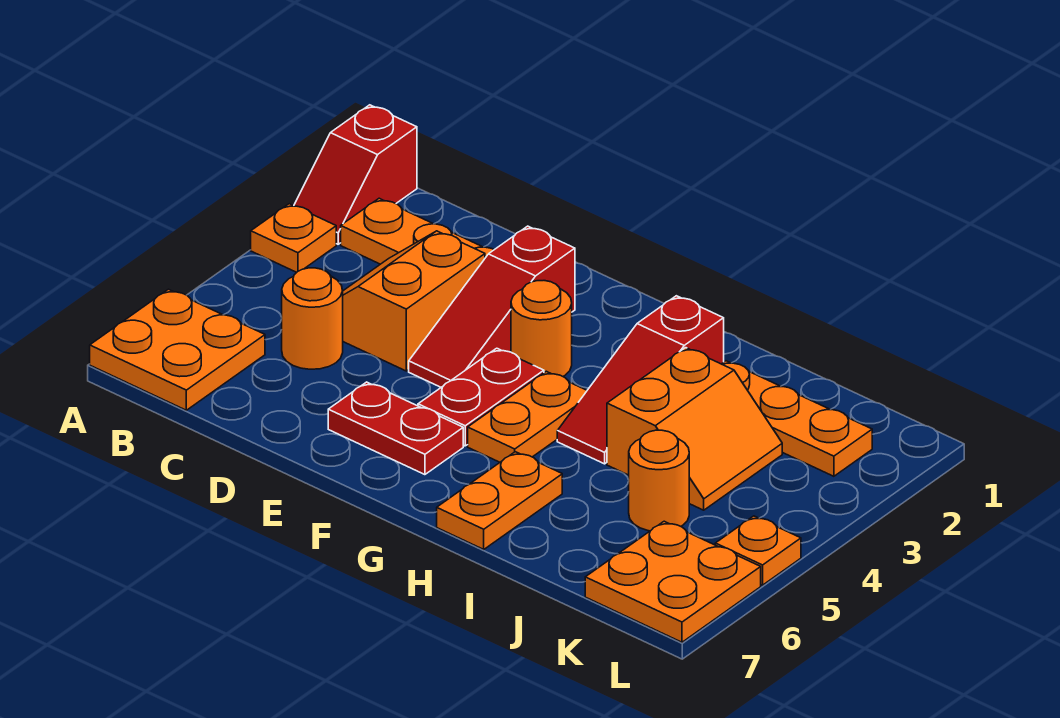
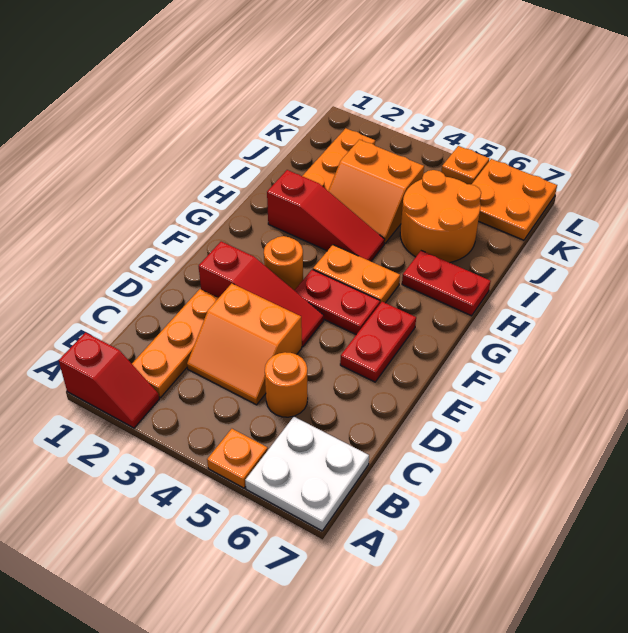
orange 1x1 plate [251,204,336,272] -> orange 1x1 plate moved to [207,429,268,488]
orange 2x2 plate [90,289,265,410] -> white 2x2 plate [245,417,369,531]
orange 1x2 plate [437,452,562,549] -> red 1x2 plate [402,251,491,316]
orange 2x2 slope [607,348,782,510] -> orange 2x2 slope turned to [328,140,424,244]
orange 1x1 round brick [629,430,689,531] -> orange 2x2 round brick [400,170,481,263]

